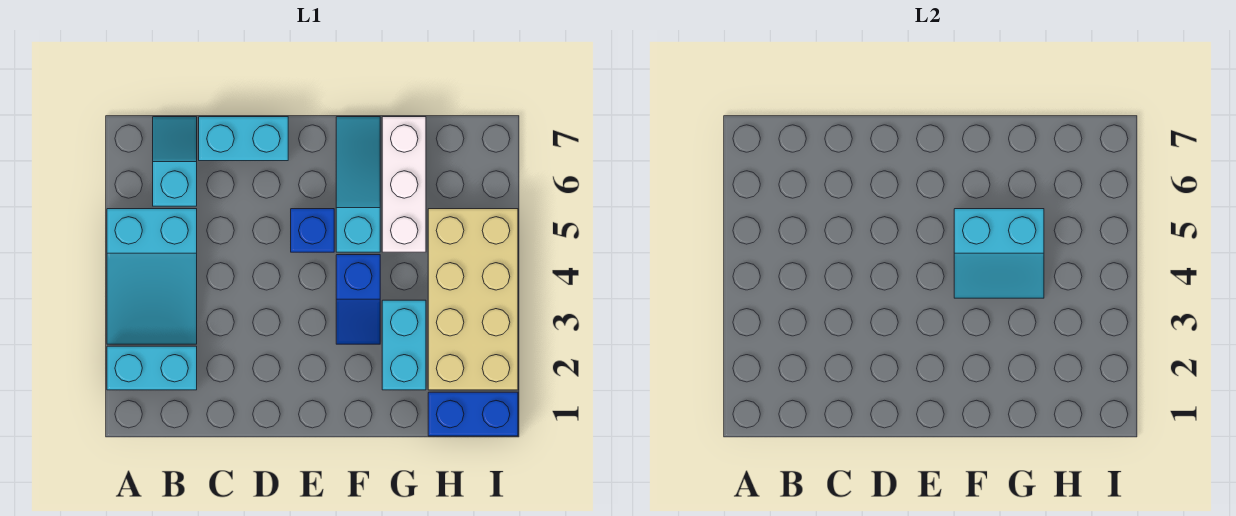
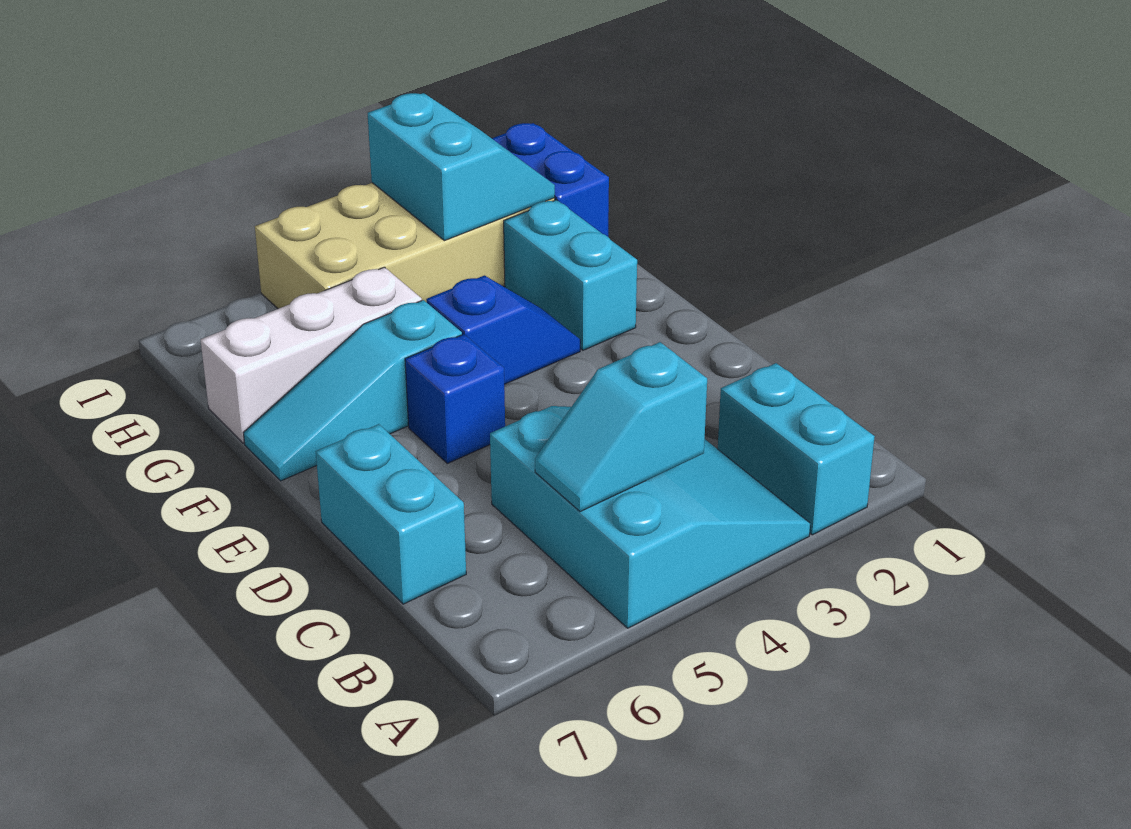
cyan 2x3 slope [107,209,197,344] -> cyan 3x3 slope [490,406,810,628]
cyan 1x2 slope [153,117,197,206] -> cyan 1x2 slope moved to [535,342,707,512]
cyan 2x2 slope [954,209,1044,298] -> cyan 2x2 slope moved to [368,93,555,241]
cyan 1x2 brick [382,300,426,390] -> cyan 1x2 brick turned to [504,200,637,350]

